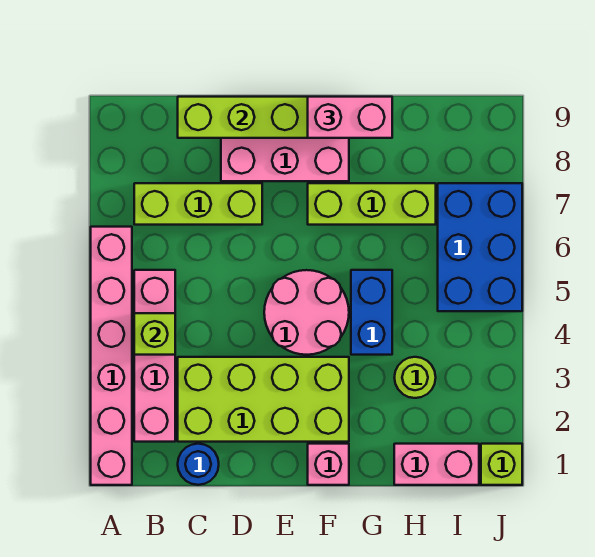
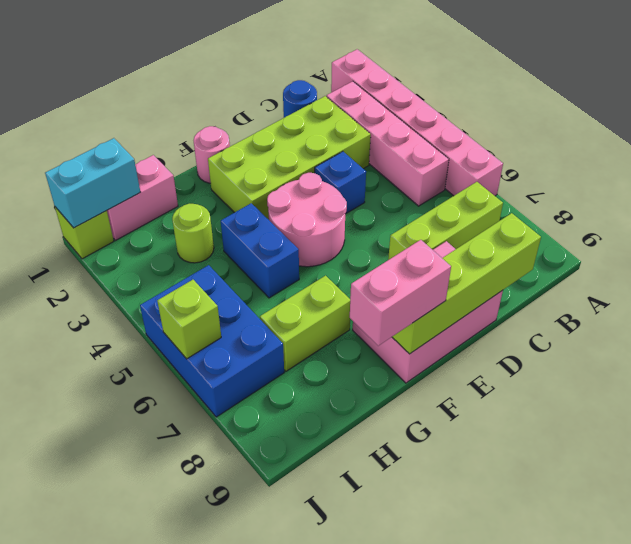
lime 1x1 brick [134,313,175,355] -> lime 1x1 brick moved to [157,280,221,359]
none -> blue 1x1 brick [315,152,366,214]
pink 1x1 brick [308,444,349,485] -> pink 1x1 round brick [194,126,230,183]
lime 1x3 brick [308,183,436,225] -> lime 1x2 brick [260,276,350,371]
none -> cyan 1x2 brick [45,138,140,228]

